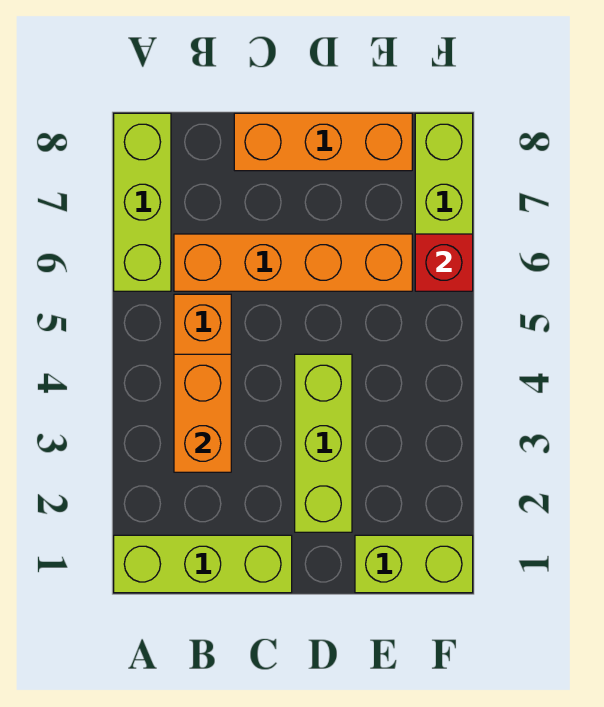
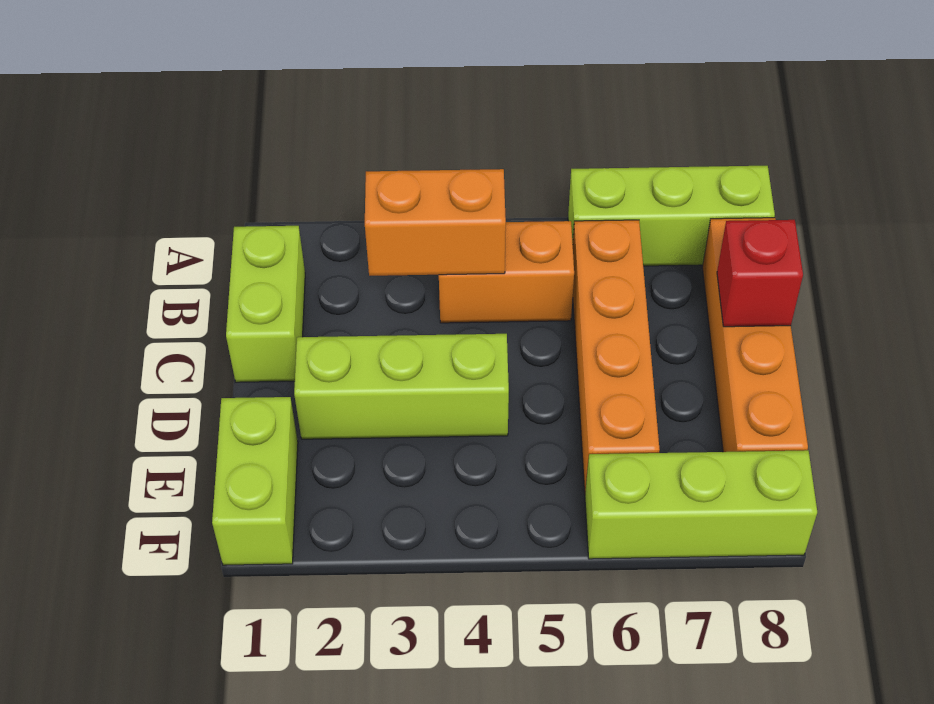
lime 1x3 brick [114,535,292,593] -> lime 1x2 brick [226,226,305,382]
orange 1x3 brick [234,113,412,171] -> orange 1x4 brick [702,218,808,452]
red 1x1 brick [415,234,473,291] -> red 1x1 brick moved to [717,220,803,327]

